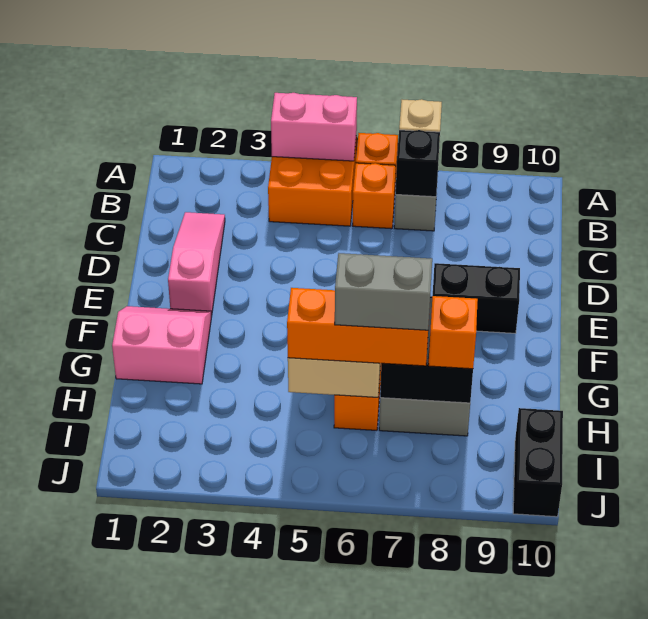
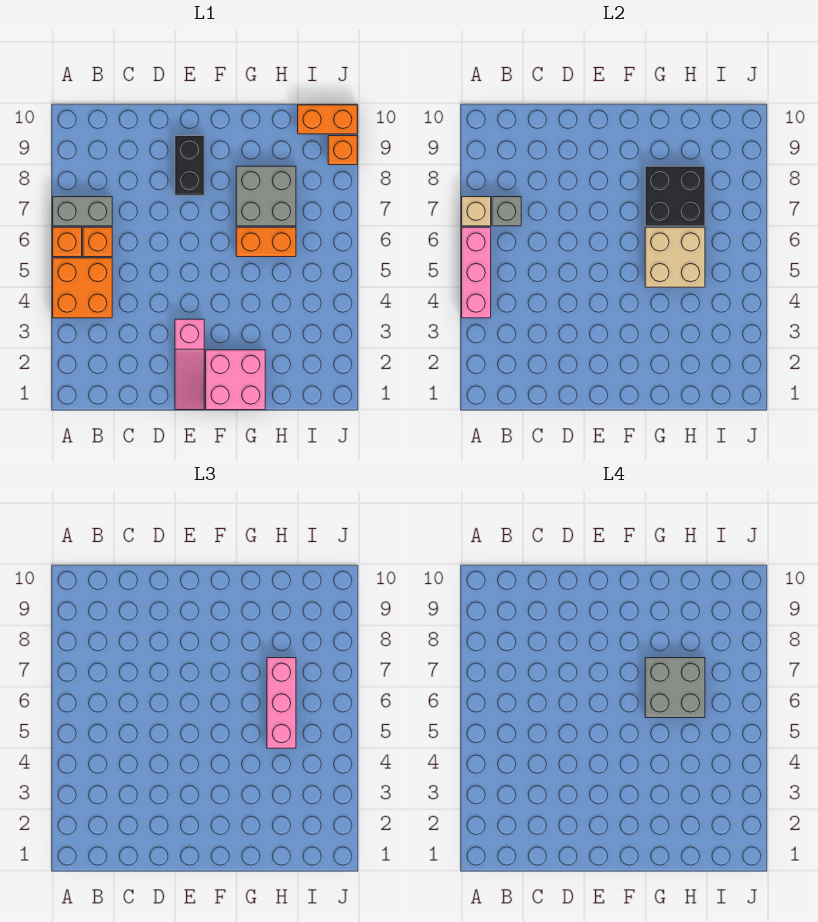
pink 1x2 brick [271,93,357,161] -> pink 1x3 brick [462,227,491,318]
black 1x1 brick [396,130,440,197] -> grey 1x1 brick [492,197,521,226]
pink 1x3 slope [168,212,225,315] -> pink 1x3 slope turned to [175,319,204,410]
pink 2x2 slope [112,306,211,384] -> pink 2x2 brick [206,350,265,410]
orange 1x3 brick [287,288,429,366] -> pink 1x3 brick [267,658,296,748]
grey 1x2 brick [335,253,432,330] -> grey 2x2 brick [645,658,705,718]
orange 1x1 brick [428,296,478,369] -> orange 1x1 brick moved to [328,136,357,165]
black 1x2 brick [513,408,563,517] -> orange 1x2 brick [298,105,357,134]

